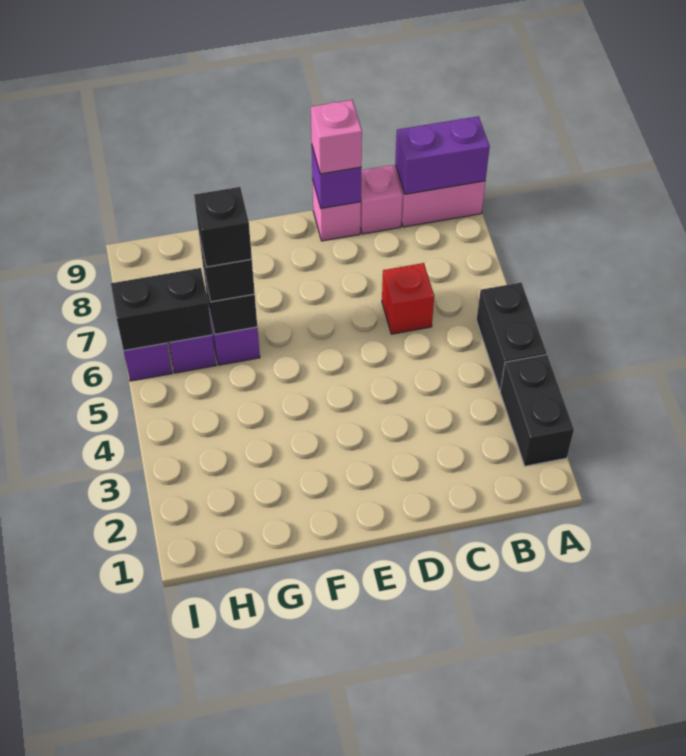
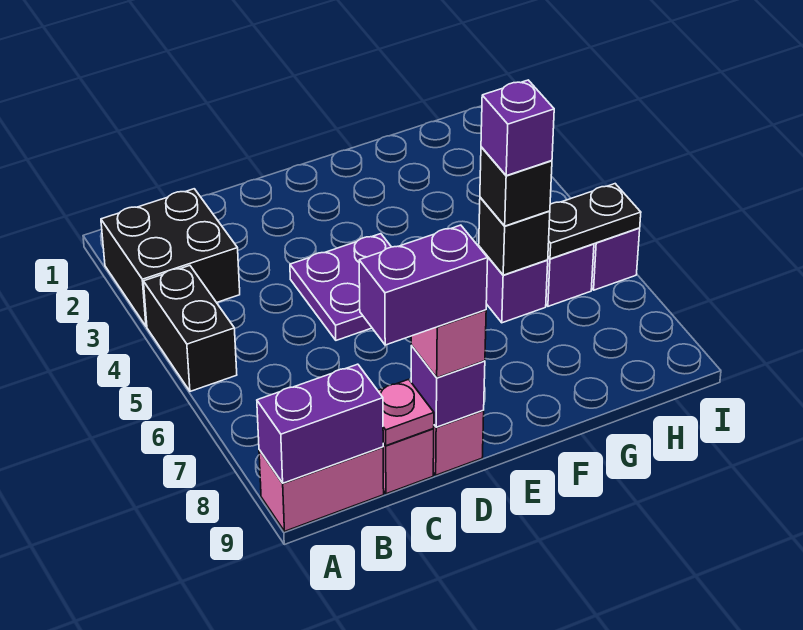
black 1x2 brick [500,354,574,466] -> black 2x2 brick [101,189,240,326]
red 1x1 brick [382,263,434,334] -> none
none -> pink 1x1 plate [378,379,434,446]
none -> purple 1x2 brick [359,225,488,345]
none -> purple 2x2 plate [290,234,391,340]
black 1x1 brick [194,187,252,267] -> purple 1x1 brick [481,80,554,176]
black 1x2 brick [111,268,212,351] -> black 1x2 plate [548,184,641,259]

